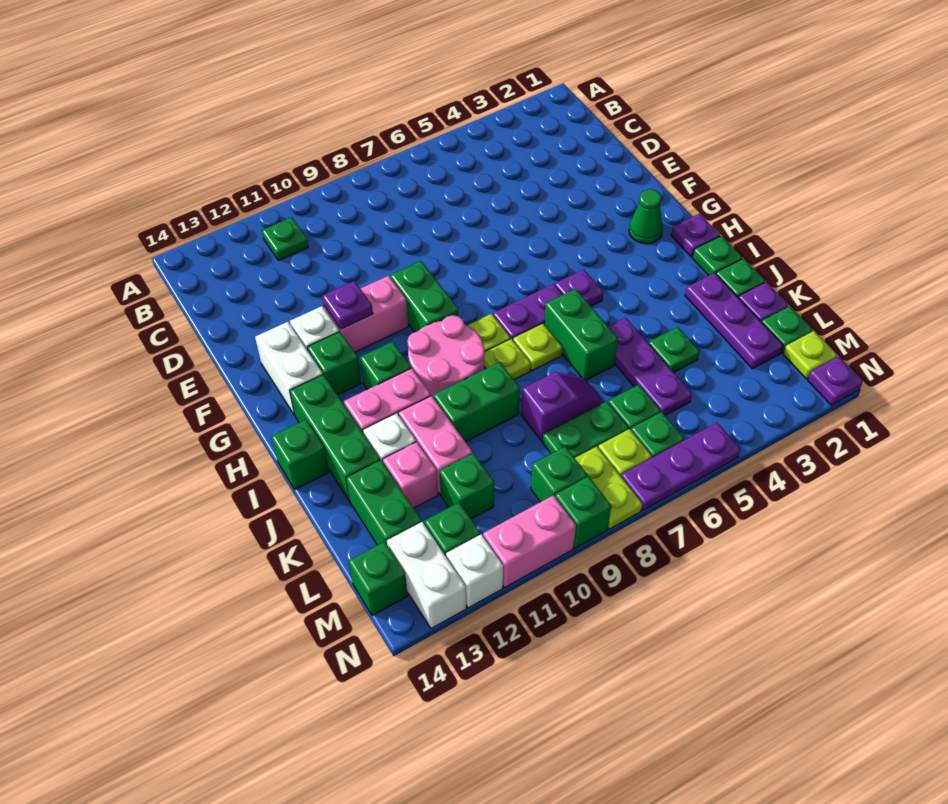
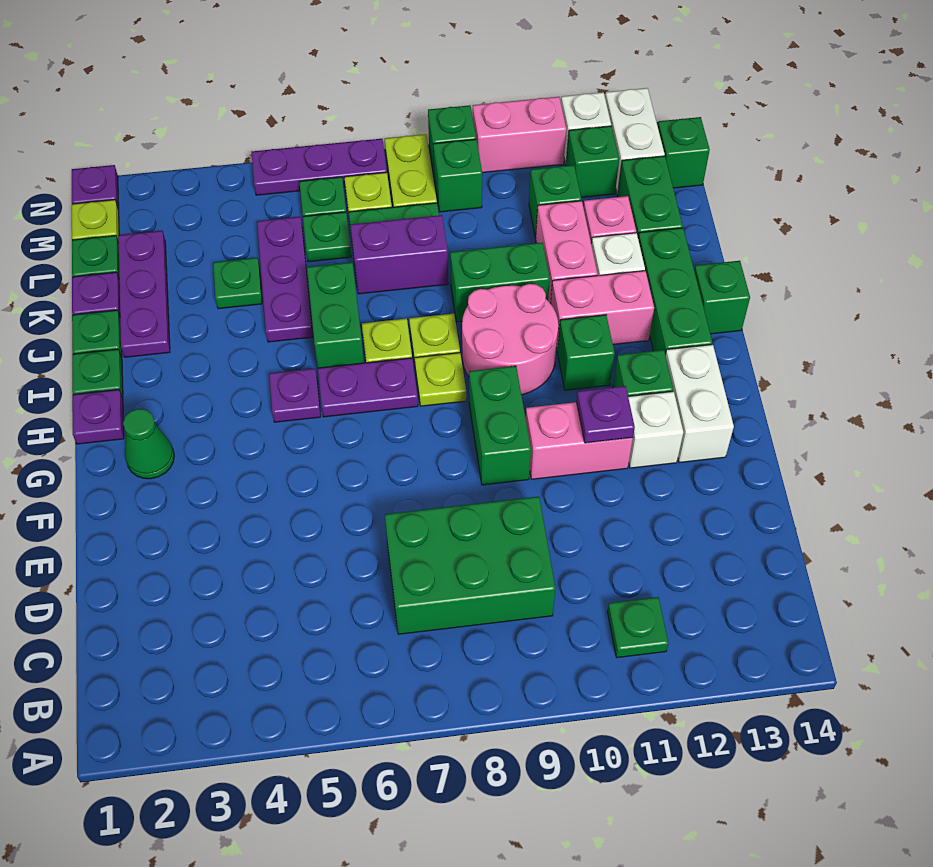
none -> green 2x3 brick [385,497,555,634]
purple 1x2 slope [521,372,604,441] -> purple 1x2 brick [351,215,448,294]

